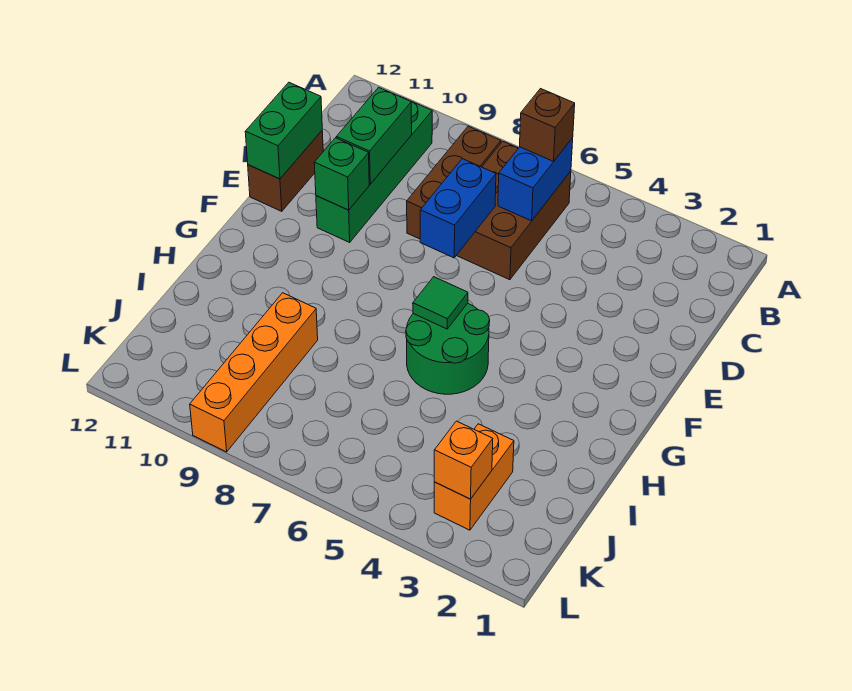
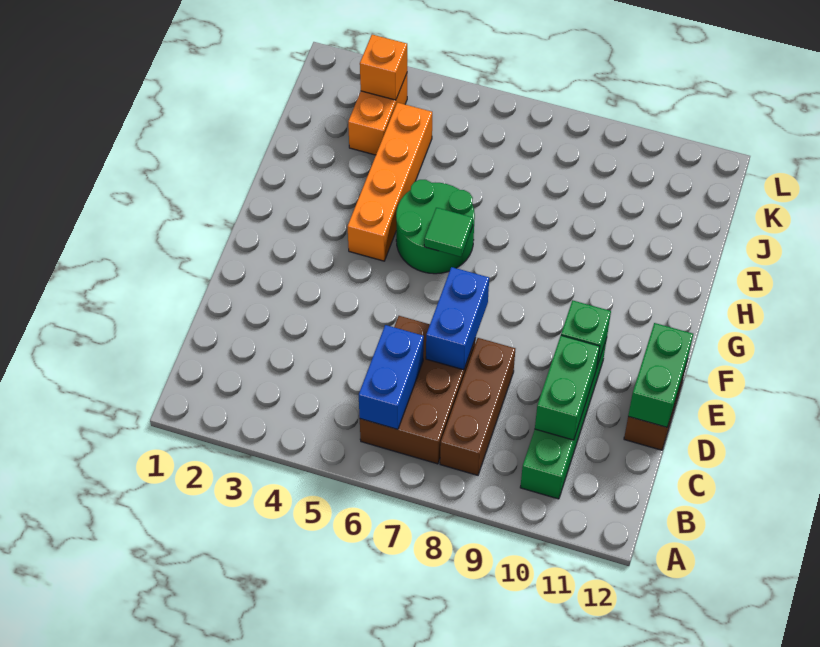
brown 1x1 brick [520,89,575,161] -> none
orange 1x4 brick [190,293,318,452] -> orange 1x4 brick moved to [348,103,432,261]

